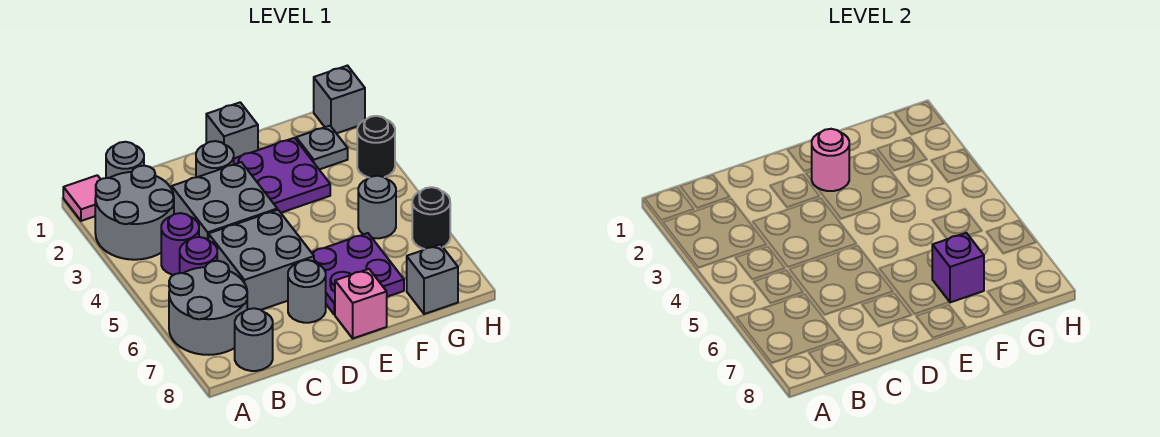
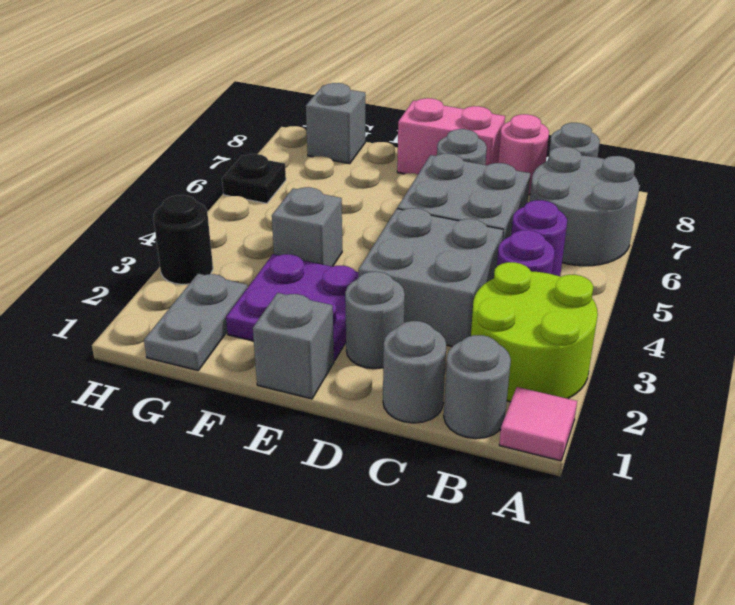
grey 2x2 round brick [95,166,174,260] -> lime 2x2 round brick [471,262,598,402]
pink 1x1 round brick [812,129,849,191] -> pink 1x1 round brick moved to [498,114,549,195]
purple 2x2 plate [311,233,404,315] -> none
pink 1x1 brick [335,269,387,338] -> pink 1x2 brick [397,98,505,174]
purple 1x1 brick [932,233,984,302] -> none
grey 1x1 plate [296,126,348,169] -> grey 1x2 plate [144,274,247,371]
grey 1x1 round brick [358,176,396,238] -> grey 1x1 round brick moved to [383,321,446,423]
grey 1x1 brick [314,66,365,133] -> grey 1x1 brick moved to [272,187,342,267]
black 1x1 round brick [412,187,450,249] -> black 1x1 plate [222,154,286,203]

